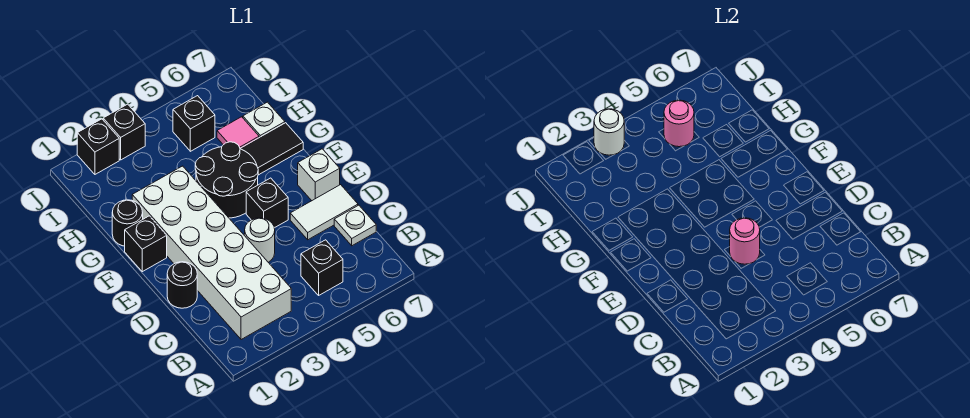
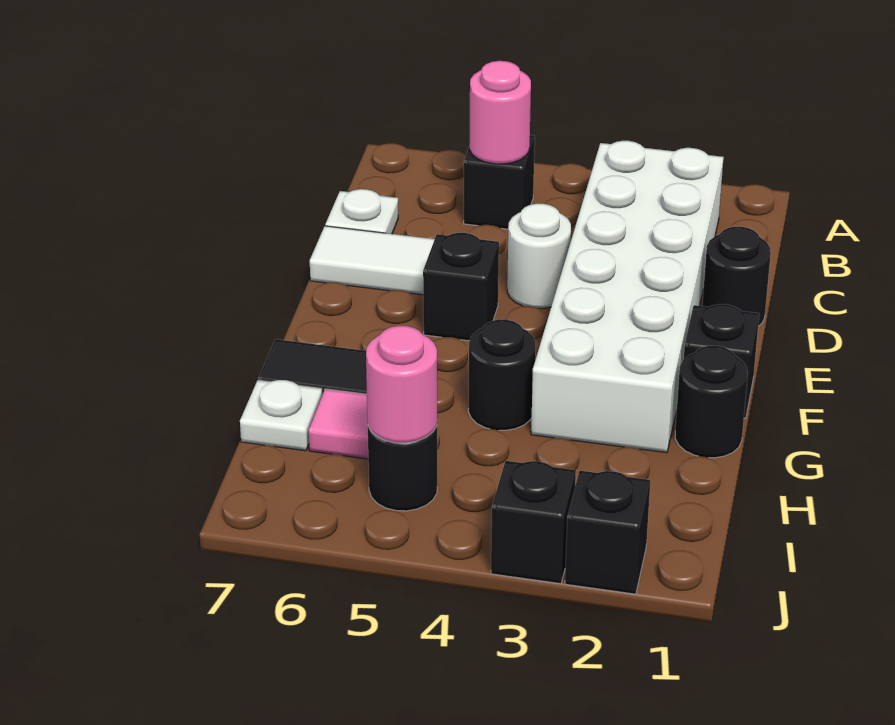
pink 1x1 round brick [730,218,760,264] -> pink 1x1 round brick moved to [469,61,531,164]
white 1x1 brick [298,149,340,201] -> none
black 2x2 round brick [195,142,258,218] -> black 1x1 round brick [468,319,536,430]
black 1x1 brick [173,96,215,151] -> black 1x1 round brick [368,426,437,511]
white 1x1 round brick [594,109,624,155] -> none

